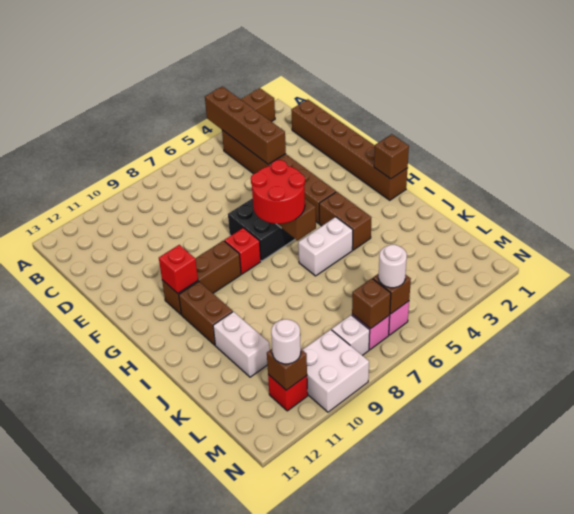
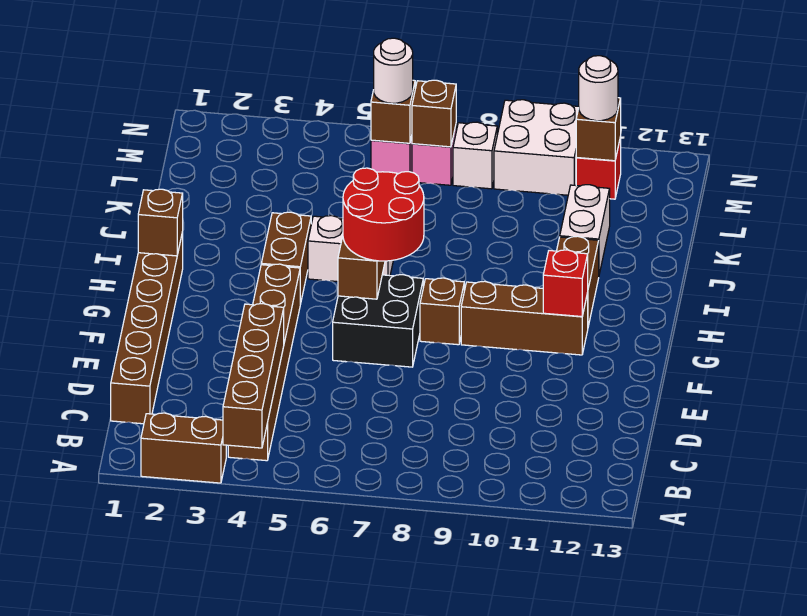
red 1x1 brick [224,228,261,274] -> brown 1x1 brick [420,278,464,345]

